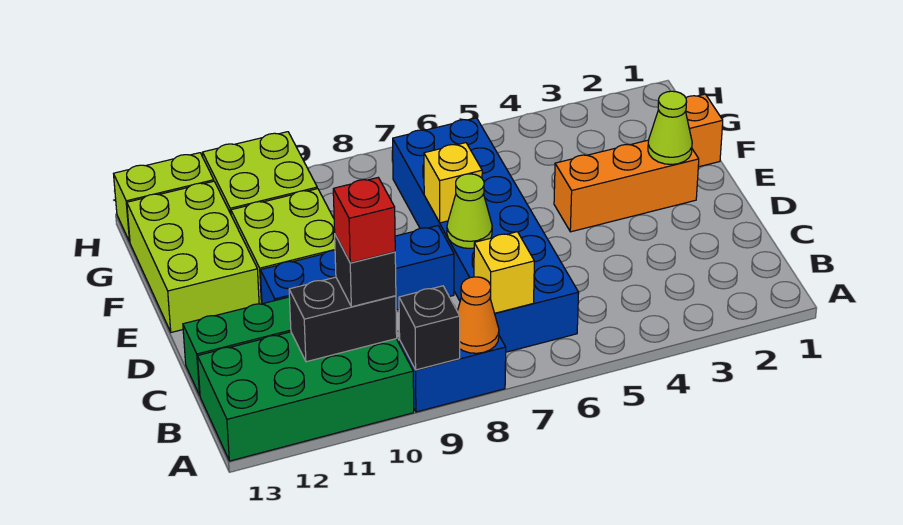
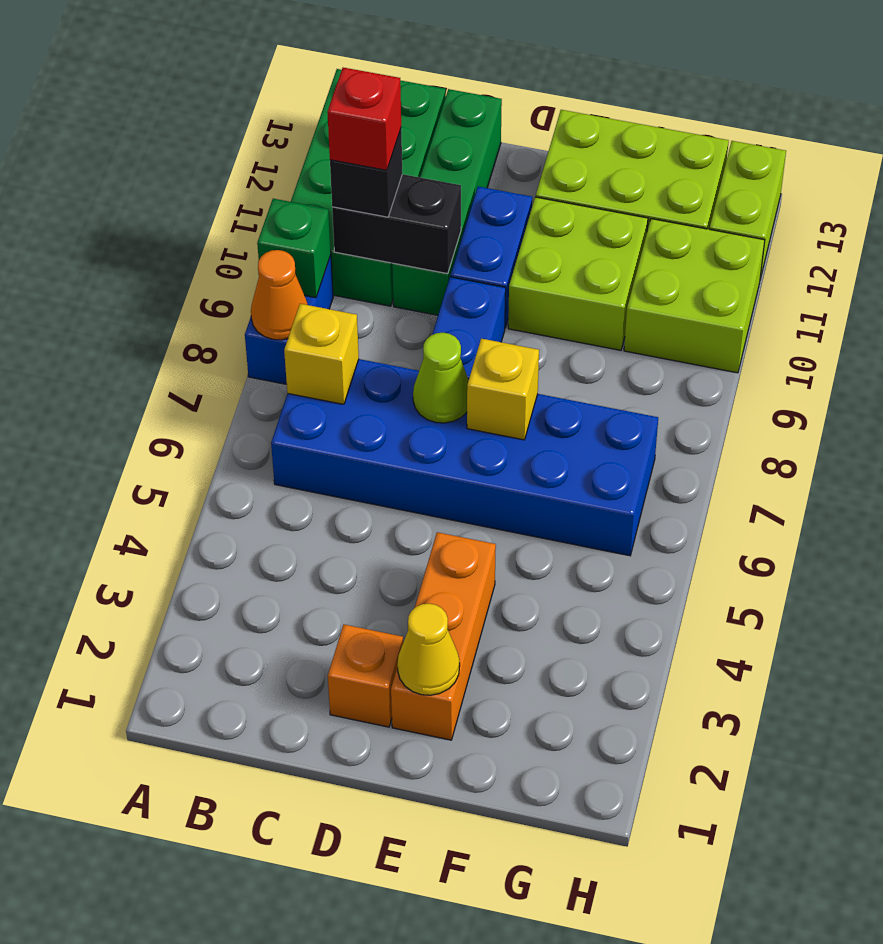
black 1x1 brick [399,286,460,370] -> green 1x1 brick [257,199,331,298]
black 1x2 brick [289,277,397,362] -> black 1x2 brick turned to [332,174,461,274]
lime 1x1 cone [648,91,692,164] -> yellow 1x1 cone [397,604,460,695]
orange 1x1 brick [686,94,723,167] -> orange 1x1 brick moved to [328,625,403,727]

